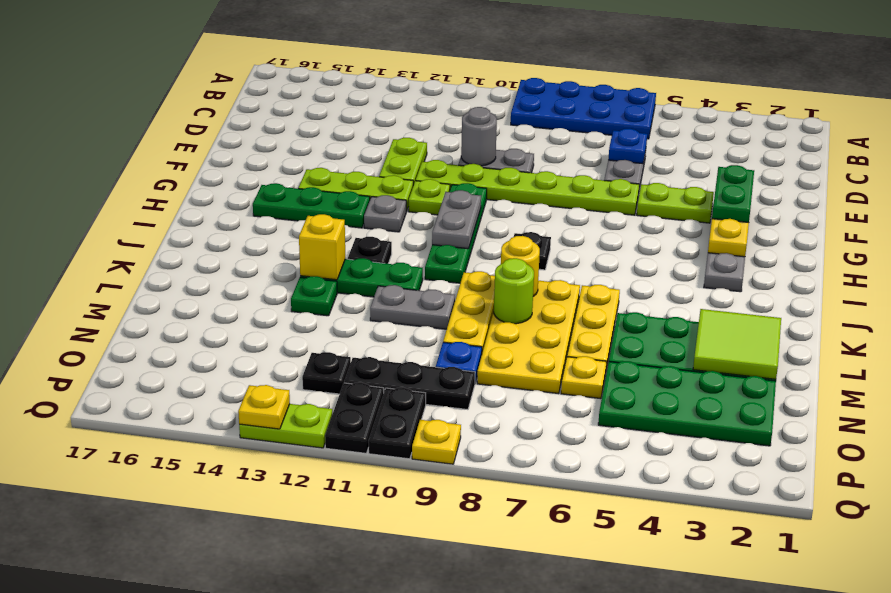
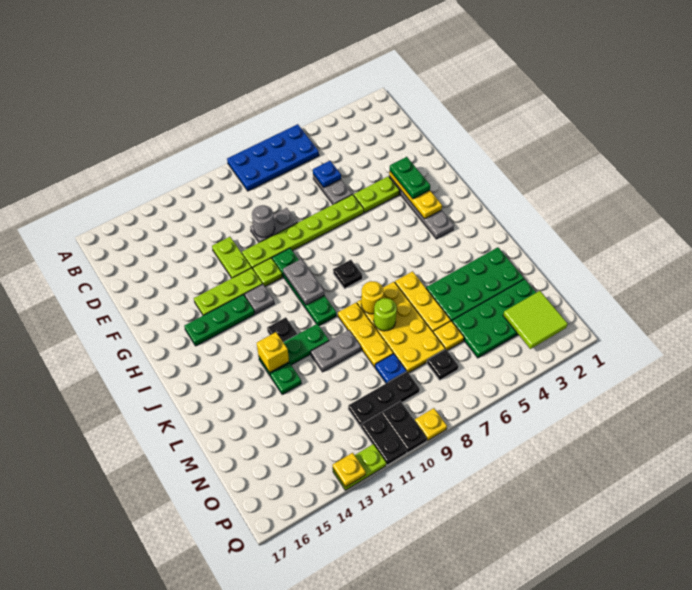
lime 2x2 tile [693,309,781,379] -> lime 2x2 tile moved to [503,291,568,349]
black 1x1 plate [302,352,351,394] -> black 1x1 plate moved to [427,349,459,380]

